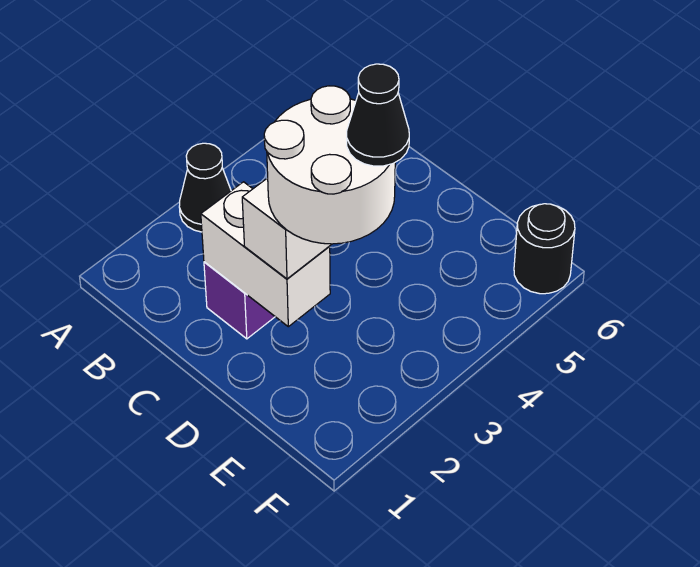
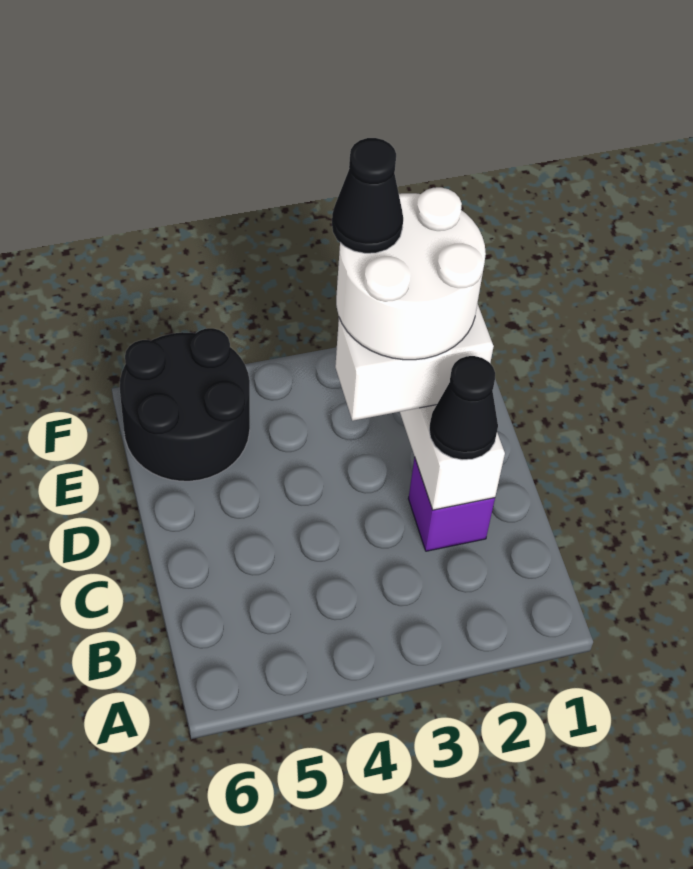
black 1x1 cone [179,143,231,232] -> black 1x1 cone moved to [429,356,498,460]
black 1x1 round brick [514,204,575,294] -> black 2x2 round brick [120,328,250,481]

